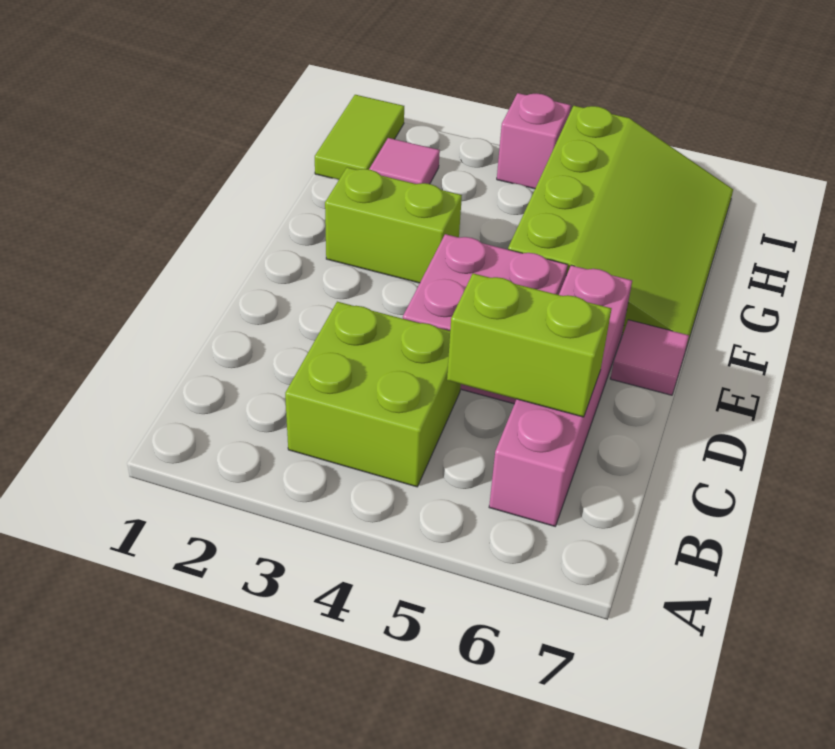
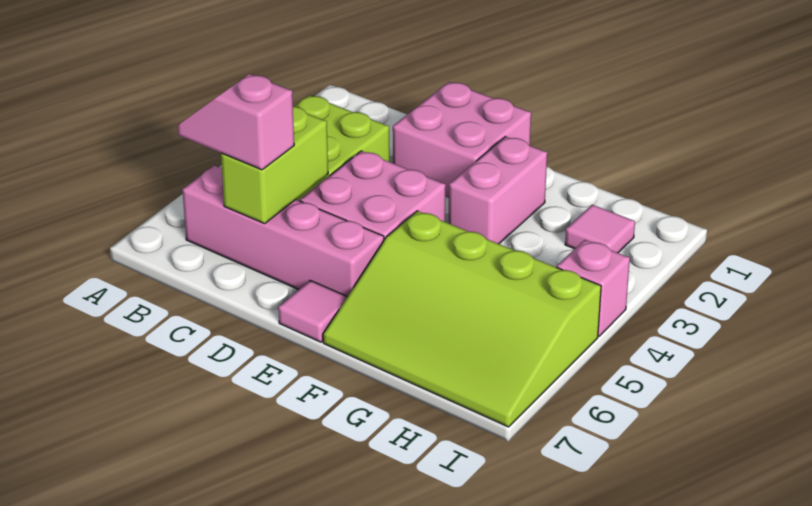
none -> pink 1x2 slope [178,74,294,170]
none -> pink 2x2 brick [393,82,531,198]
lime 1x2 brick [325,167,462,283] -> pink 1x2 brick [449,137,547,244]
lime 1x2 tile [315,95,404,180] -> none

